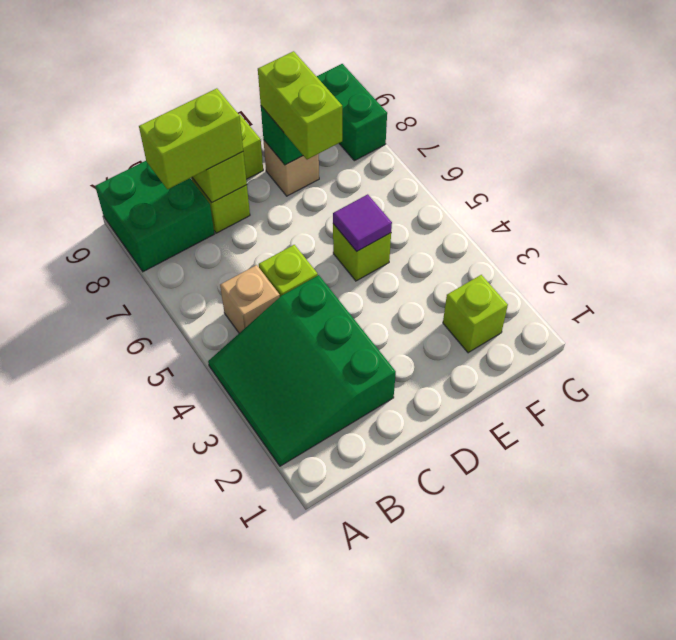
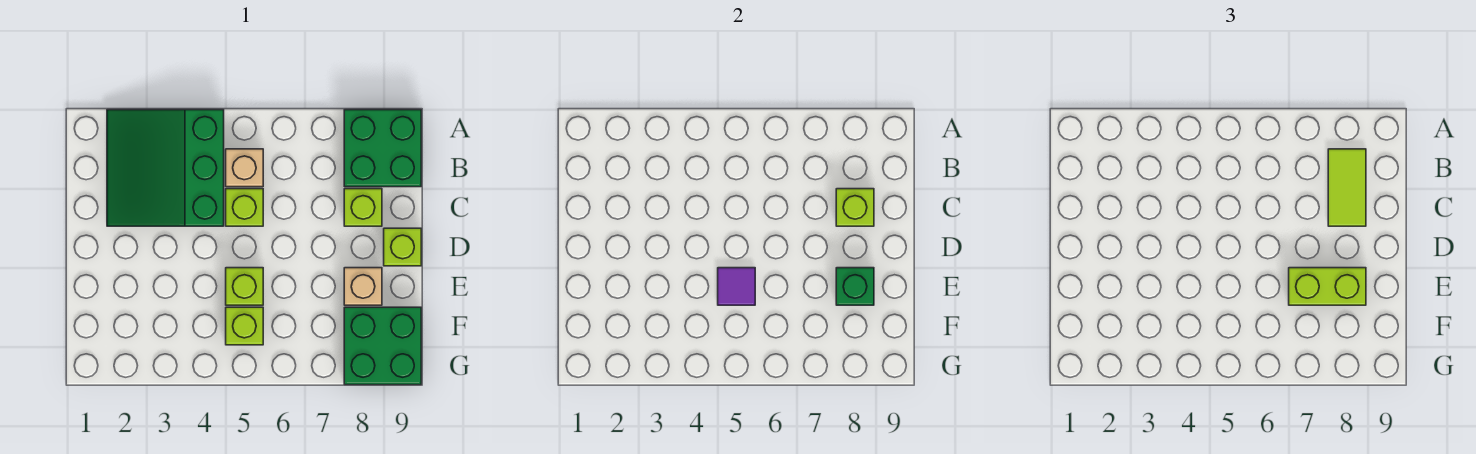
green 3x3 slope [208,275,396,466] -> green 3x3 slope turned to [107,110,224,226]
lime 1x2 brick [139,88,243,189] -> lime 1x2 tile [1328,149,1366,226]
lime 1x1 brick [443,275,508,353] -> lime 1x1 brick moved to [226,307,263,345]
green 1x2 brick [316,64,387,161] -> green 2x2 brick [344,307,421,385]

